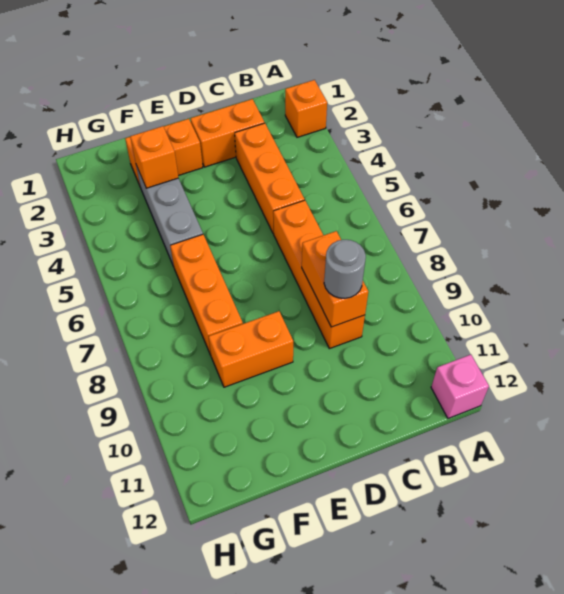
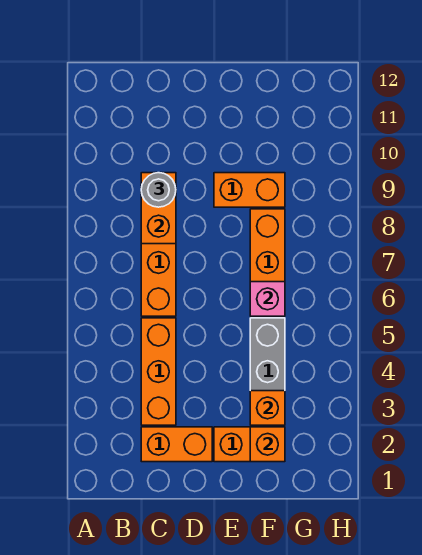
orange 1x1 brick [285,80,327,137] -> orange 1x1 brick moved to [250,427,285,462]
pink 1x1 brick [431,355,489,418] -> pink 1x1 brick moved to [250,282,285,316]

